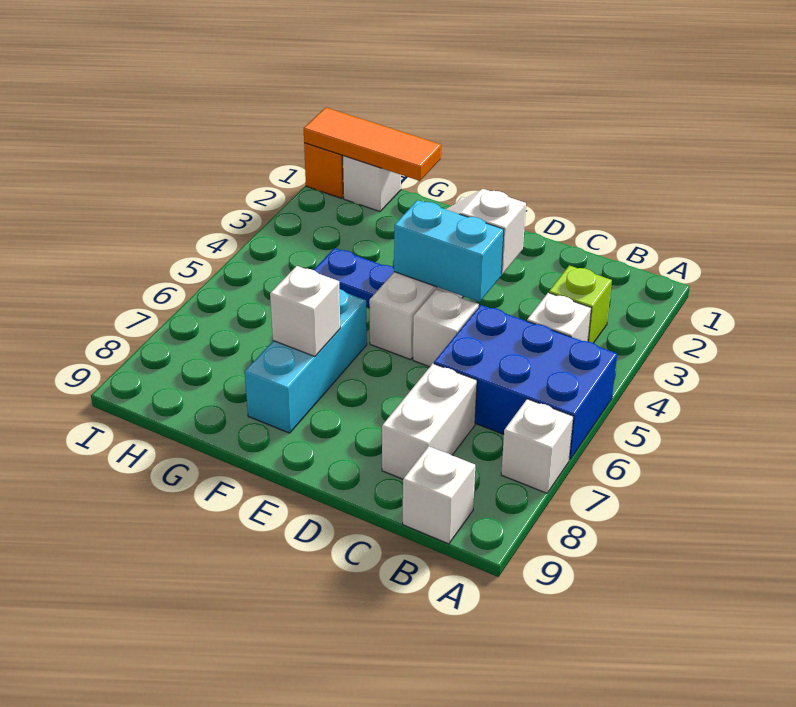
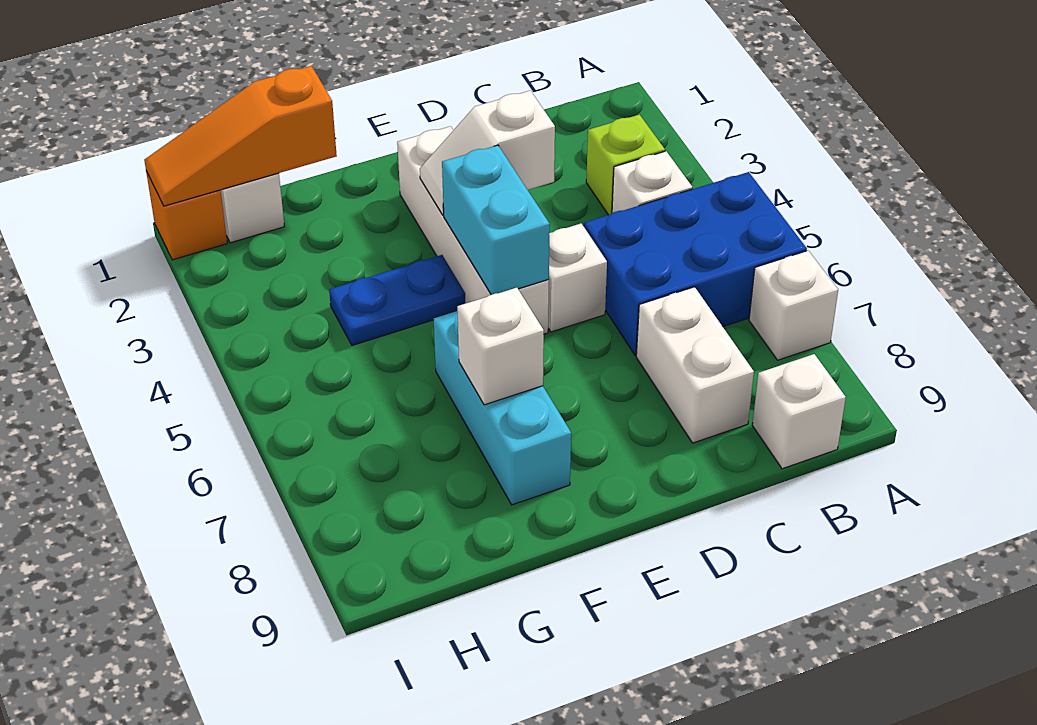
cyan 1x2 brick [394,200,504,302] -> cyan 1x2 brick turned to [442,145,550,295]
orange 1x3 tile [304,108,441,181] -> orange 1x3 slope [144,66,337,206]

